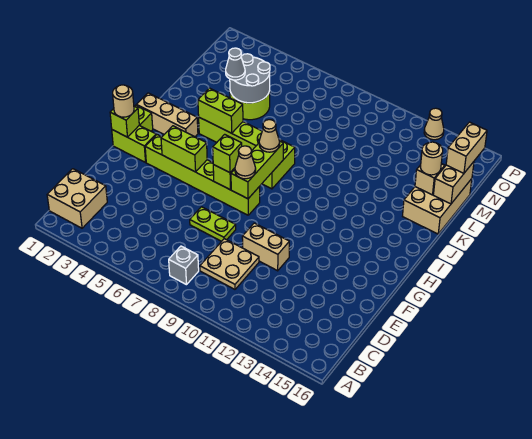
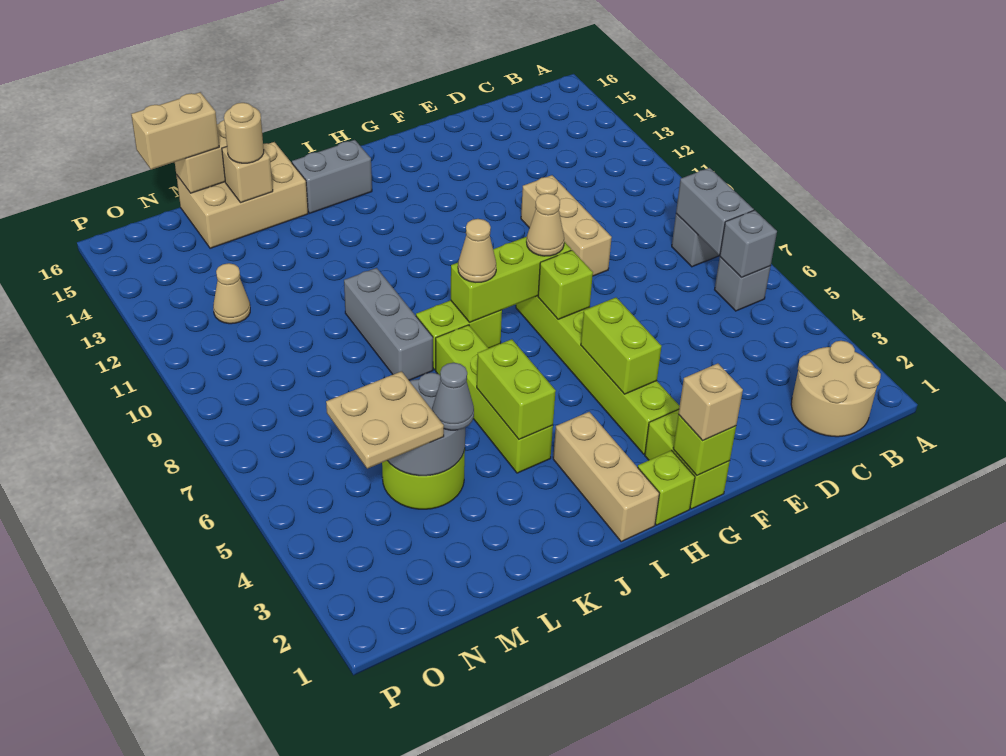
tan 2x2 brick [47,169,107,228] -> tan 2x2 round brick [791,341,881,437]
none -> grey 1x1 brick [715,257,771,311]
none -> grey 1x1 brick [720,210,777,277]
none -> grey 1x2 brick [676,168,754,255]
tan 2x2 plate [200,239,259,289] -> tan 2x2 plate moved to [326,371,444,469]
lime 1x2 plate [190,207,236,241] -> none
tan 1x2 brick [242,223,289,271] -> tan 1x3 brick [521,175,612,276]
tan 1x1 round brick [113,85,134,117] -> tan 1x1 brick [678,363,743,441]
lime 1x1 brick [213,134,242,173] -> none
none -> grey 1x2 brick [292,140,372,213]
none -> grey 1x3 brick [344,268,433,380]
tan 1x1 cone [424,108,444,140] -> tan 1x1 cone moved to [213,263,250,324]

